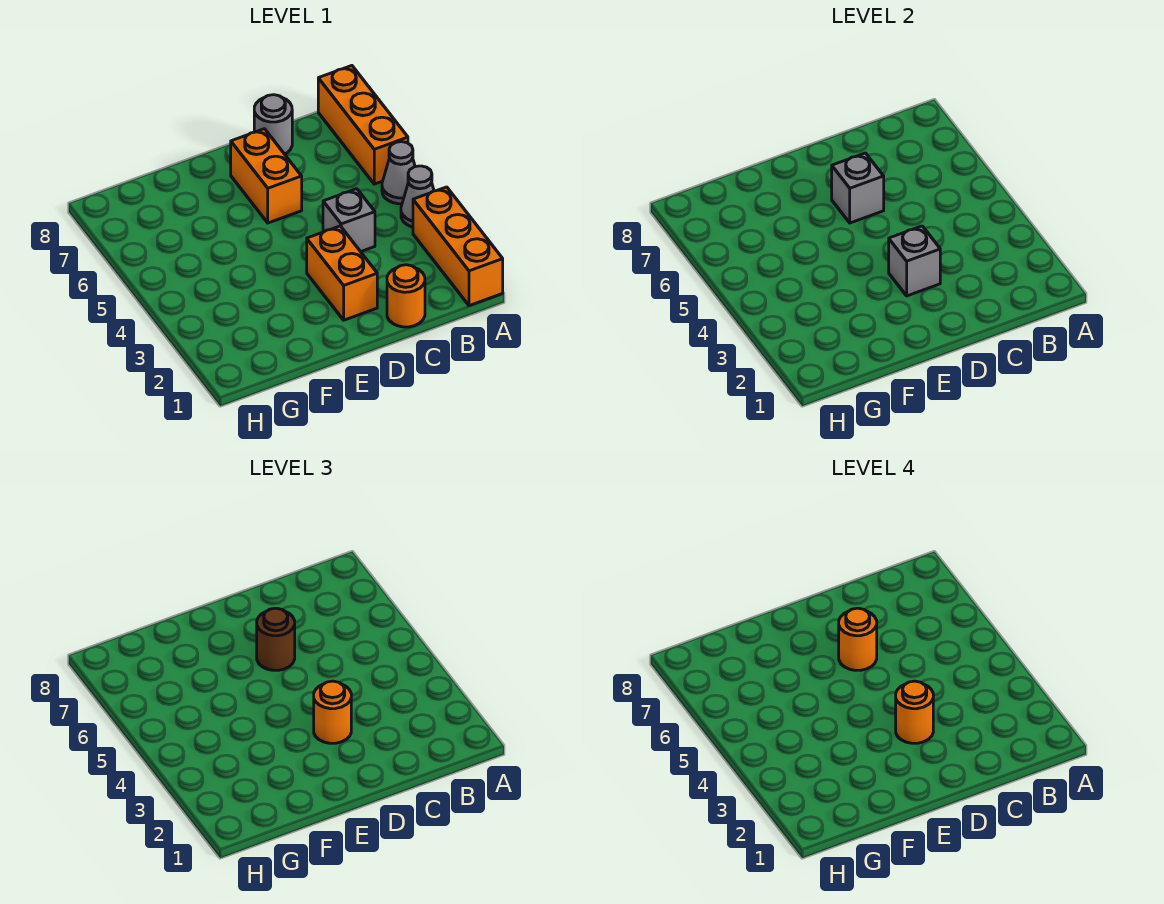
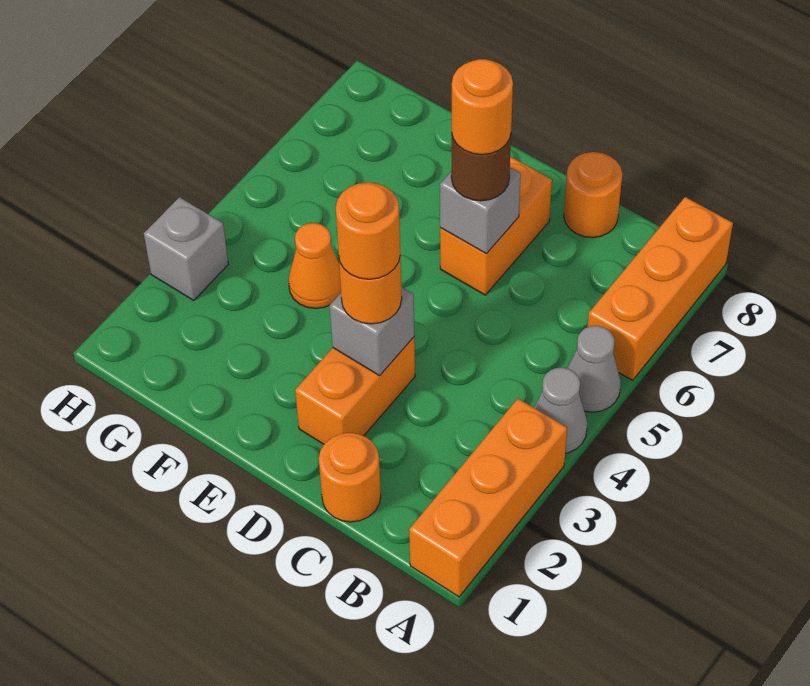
grey 1x1 brick [323,189,375,252] -> grey 1x1 brick moved to [144,197,228,300]
grey 1x1 round brick [254,95,292,154] -> orange 1x1 round brick [564,152,622,238]
none -> orange 1x1 cone [288,223,341,308]

